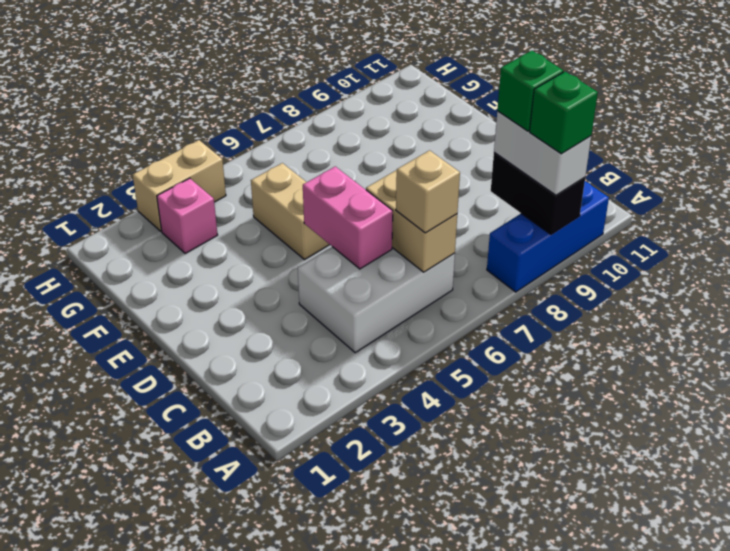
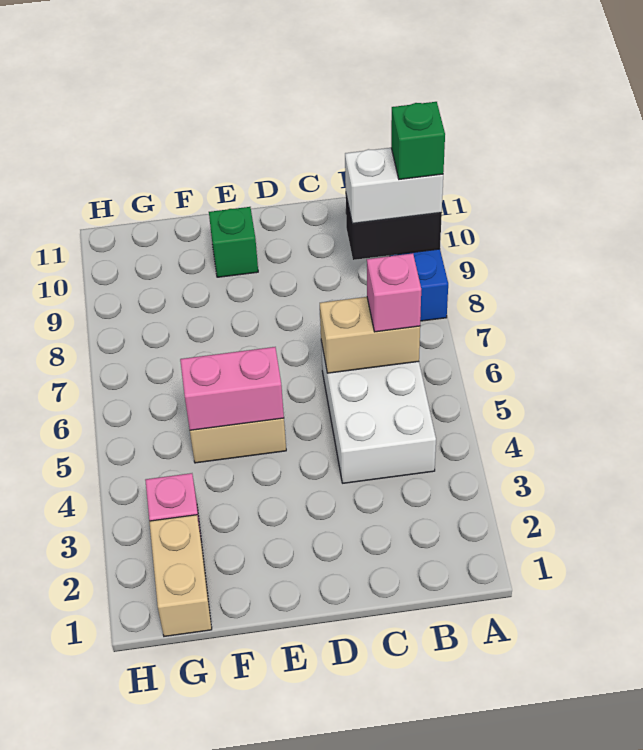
tan 1x1 brick [396,150,460,233] -> pink 1x1 brick [367,253,421,332]
green 1x1 brick [497,51,563,131] -> green 1x1 brick moved to [209,207,258,277]
pink 1x2 brick [303,166,393,269] -> pink 1x2 brick moved to [180,347,284,430]
tan 1x2 brick [133,140,226,231] -> tan 1x2 brick moved to [149,515,212,636]

